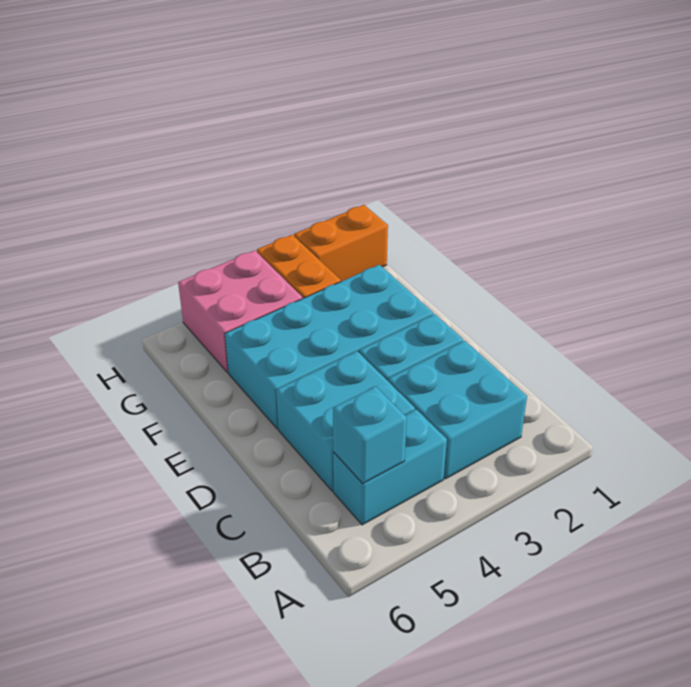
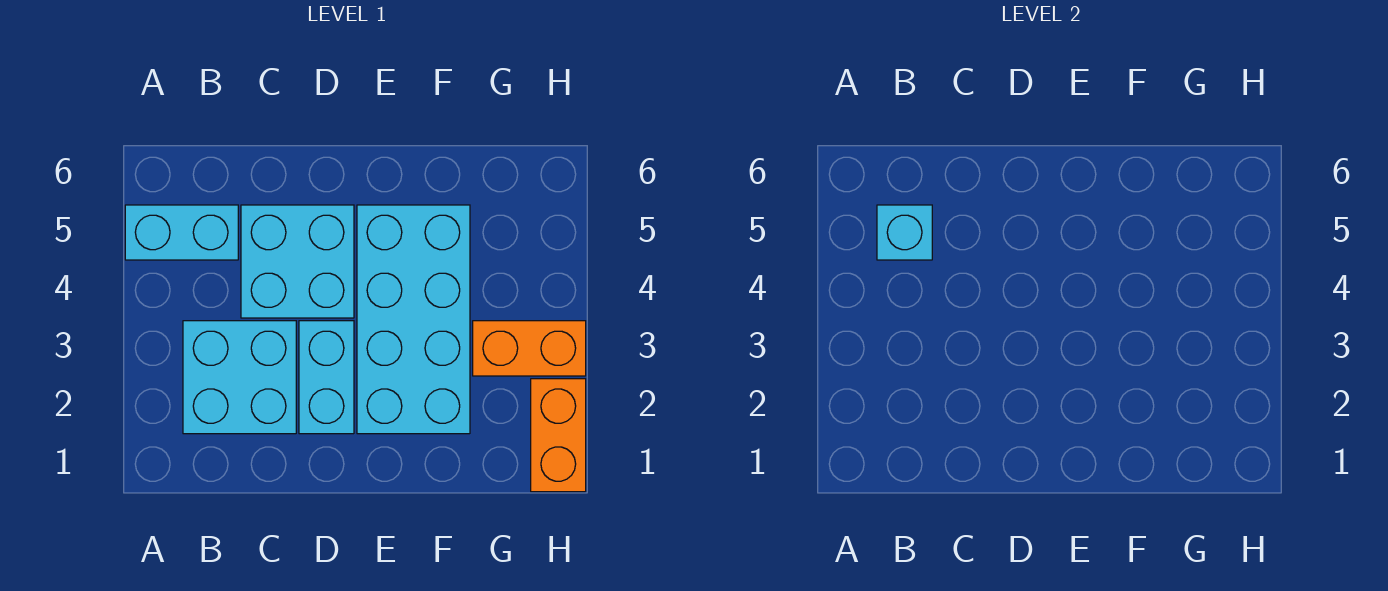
cyan 1x2 brick [333,409,447,525] -> cyan 1x2 brick turned to [125,205,238,260]
pink 2x2 brick [178,250,302,373] -> none

